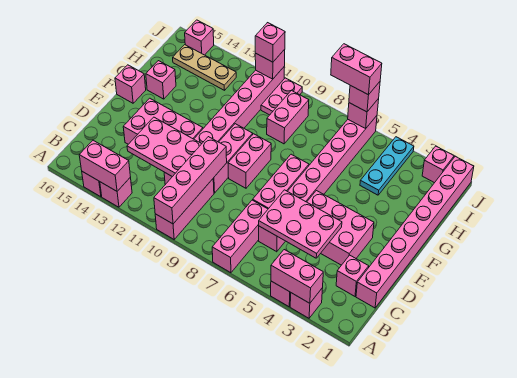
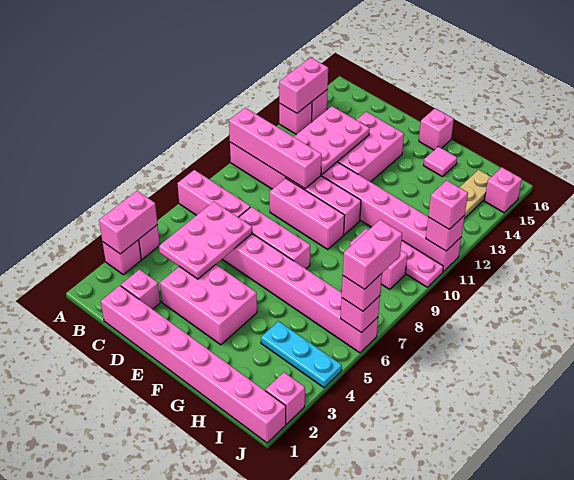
pink 2x3 brick [307,191,374,265] -> pink 2x3 brick turned to [160,265,257,345]
pink 1x2 brick [228,134,271,188] -> pink 1x3 brick [270,178,345,249]
pink 1x1 brick [146,61,176,99] -> pink 1x1 tile [424,147,457,176]

